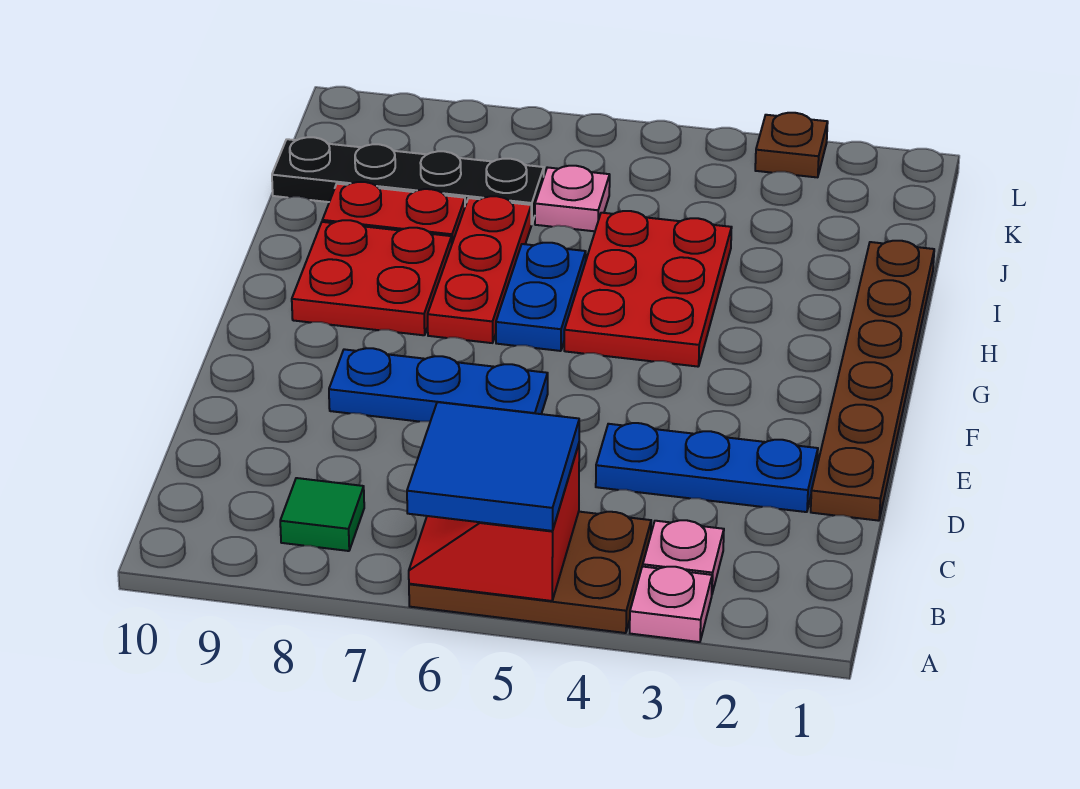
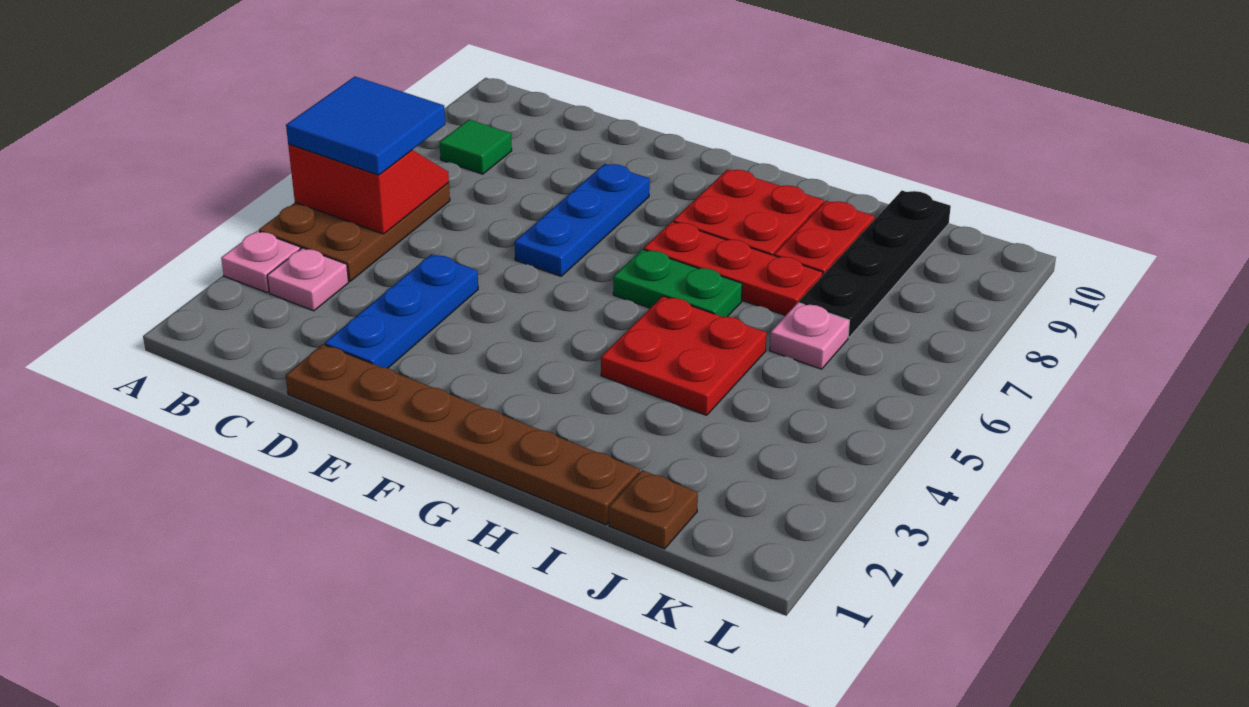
red 2x3 plate [564,211,732,367] -> red 2x2 plate [601,296,767,415]
blue 1x2 plate [496,243,586,351] -> green 1x2 plate [613,249,742,317]
brown 1x1 plate [755,113,828,177] -> brown 1x1 plate moved to [609,470,698,549]

